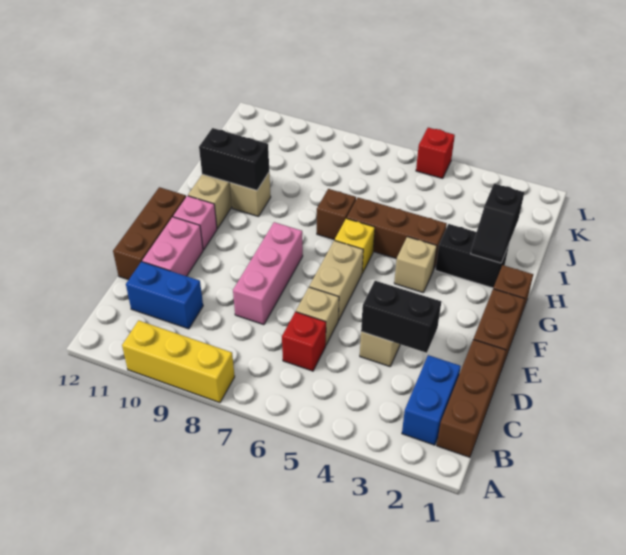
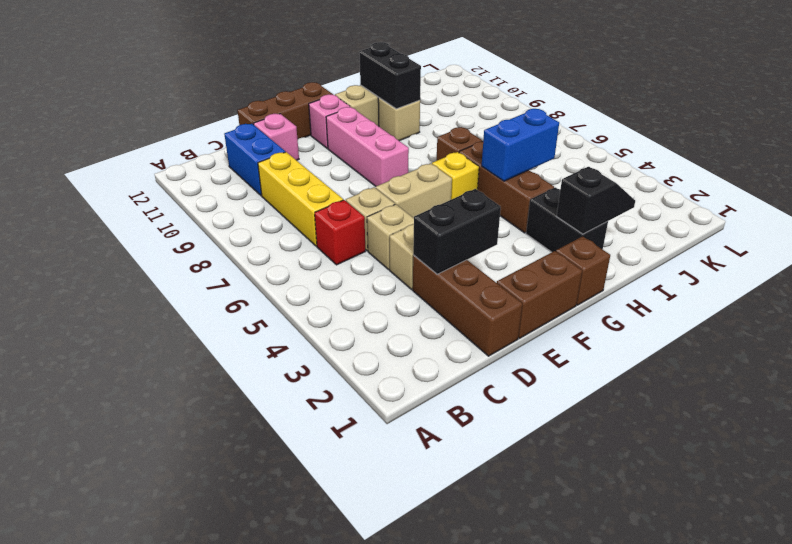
yellow 1x3 brick [122,320,235,403] -> yellow 1x3 brick moved to [258,152,343,246]
brown 1x3 brick [437,340,506,457] -> brown 1x3 brick turned to [413,255,522,356]
blue 1x2 brick [402,355,461,445] -> blue 1x2 brick moved to [482,109,559,181]
black 1x2 brick [361,281,441,353] -> black 1x2 brick turned to [413,189,501,274]
pink 1x3 brick [233,222,303,325] -> pink 1x3 brick turned to [326,107,409,186]
pink 1x2 brick [142,217,203,276] -> pink 1x1 brick [253,114,299,160]
tan 1x1 brick [394,237,437,293] -> tan 1x1 brick moved to [367,204,414,270]
black 1x2 slope [471,184,524,263] -> black 1x2 slope turned to [556,167,635,234]
red 1x1 brick [416,128,455,178] -> none

